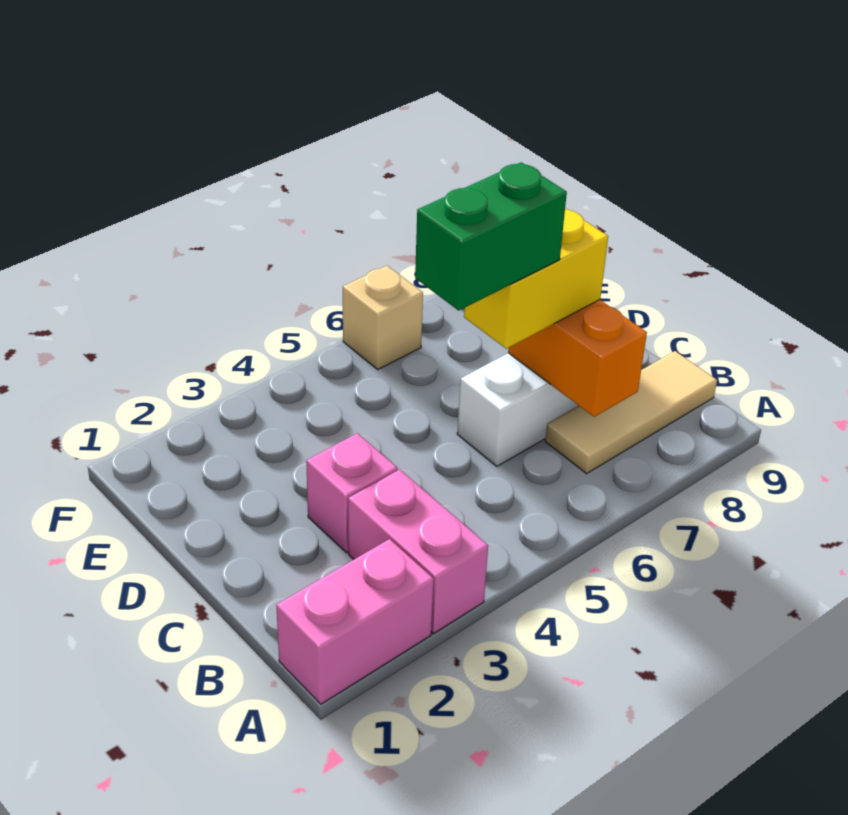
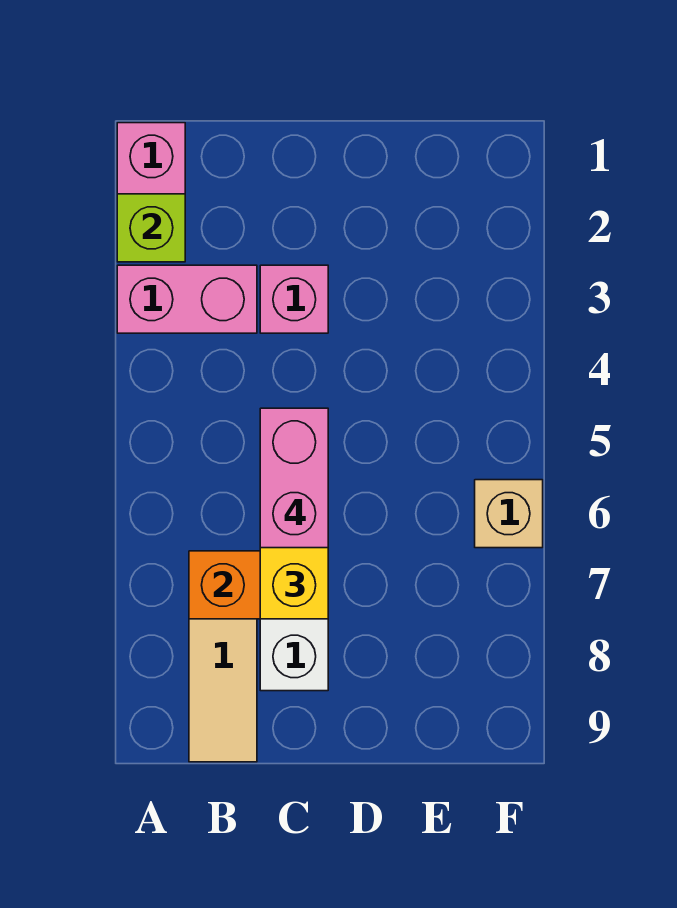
none -> lime 1x1 brick [117,194,185,262]
green 1x2 brick [415,162,567,310] -> pink 1x2 brick [260,408,328,548]

